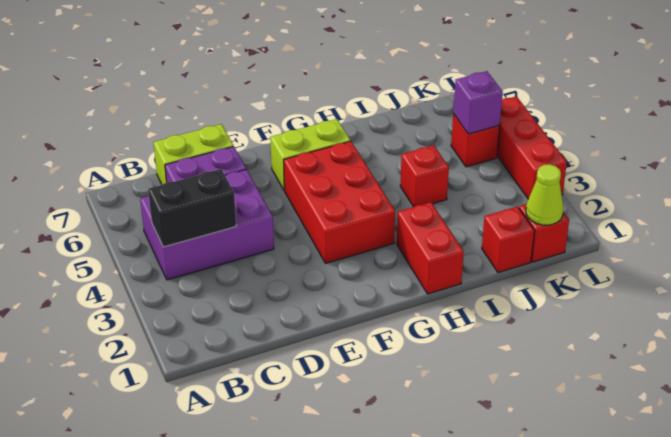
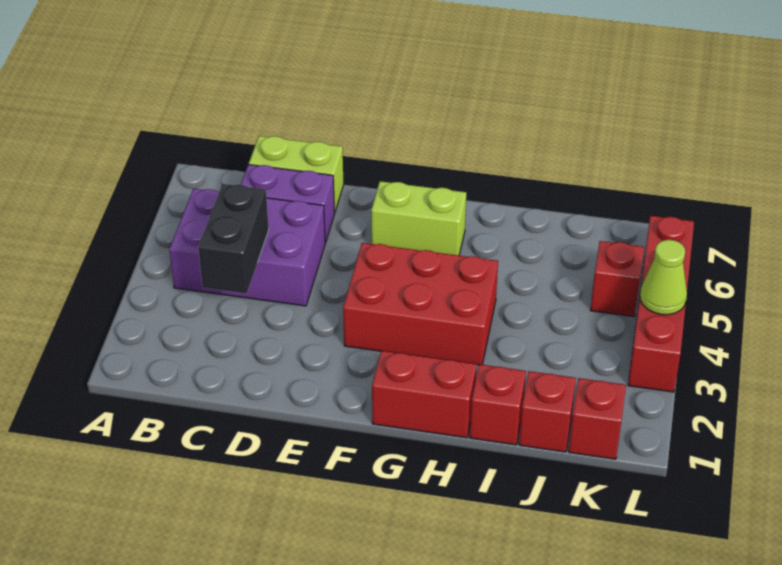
black 1x2 brick [148,169,236,247] -> black 1x2 brick turned to [198,184,269,294]
red 2x3 brick [284,141,395,263] -> red 2x3 brick turned to [343,243,498,365]
red 1x2 brick [397,202,464,294] -> red 1x2 brick turned to [372,351,477,438]
red 1x1 brick [400,145,449,207] -> red 1x1 brick moved to [470,364,526,445]
lime 1x1 cone [526,164,563,225] -> lime 1x1 cone moved to [640,240,687,315]
purple 1x1 brick [453,71,503,134] -> none
red 1x3 brick [497,96,567,199] -> red 1x4 brick [628,216,694,392]

